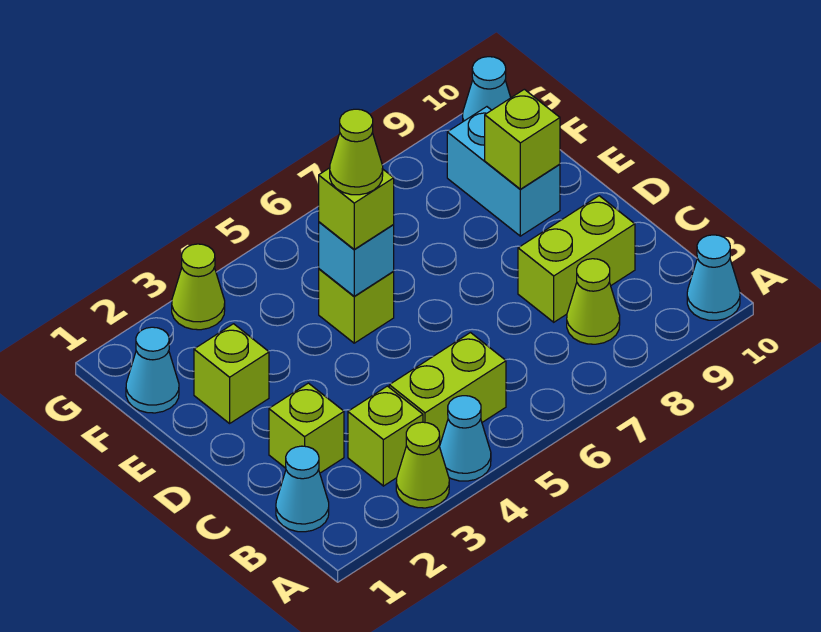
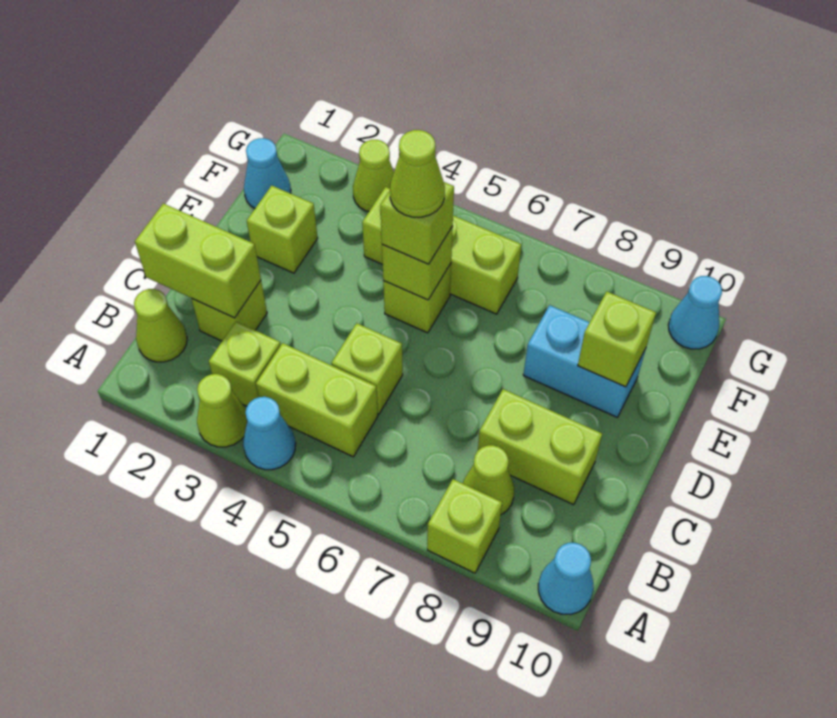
none -> lime 1x1 brick [427,479,502,573]
cyan 1x1 cone [276,446,329,532] -> lime 1x1 cone [134,289,187,362]
none -> lime 1x2 brick [135,203,261,318]
none -> lime 1x1 brick [331,323,403,414]
cyan 1x1 brick [319,222,394,296] -> lime 1x1 brick [382,226,453,300]
cyan 1x2 brick [447,107,560,236] -> cyan 1x2 brick turned to [523,305,646,417]
none -> lime 1x3 brick [362,187,521,314]

